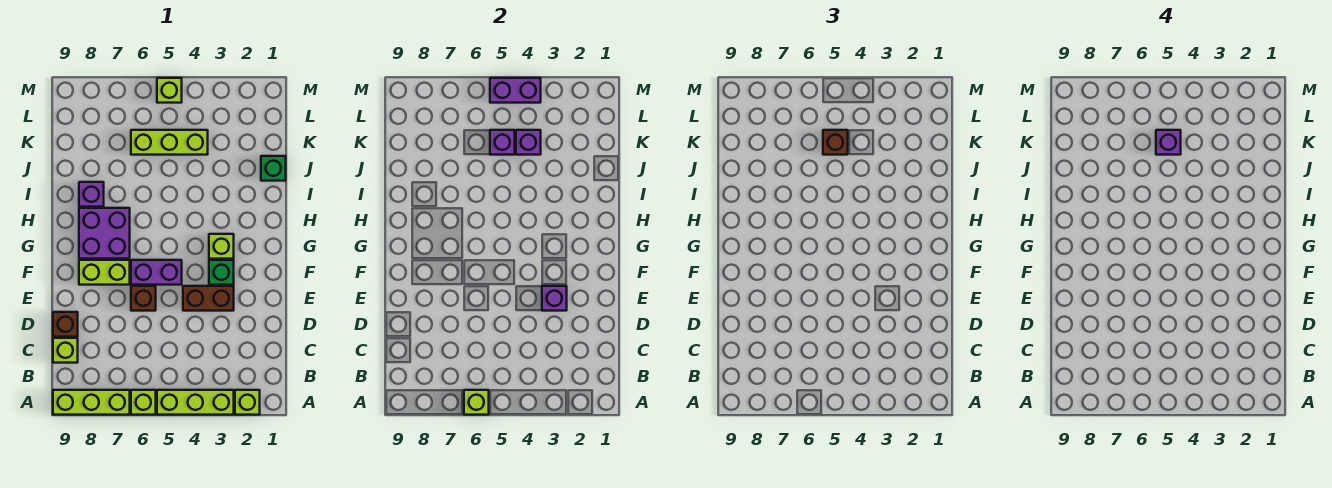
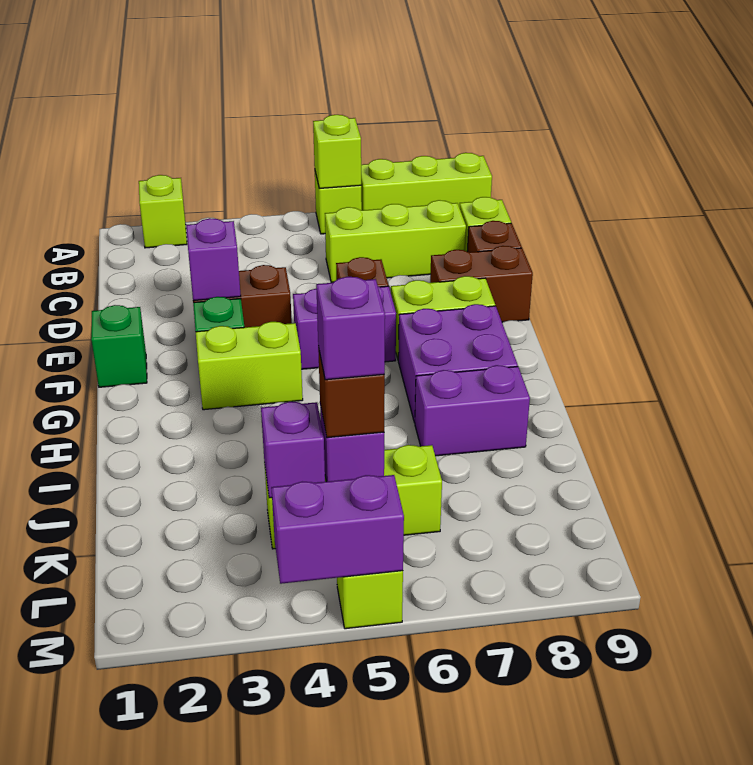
lime 1x3 brick [157,390,234,415] -> lime 1x3 brick moved to [325,200,466,283]
none -> brown 1x2 brick [430,246,533,322]
lime 1x1 brick [209,234,234,259] -> lime 1x2 brick [196,322,303,410]
purple 1x1 brick [79,182,104,207] -> purple 1x2 brick [415,365,530,456]
green 1x1 brick [261,156,286,181] -> green 1x1 brick moved to [91,305,147,387]

